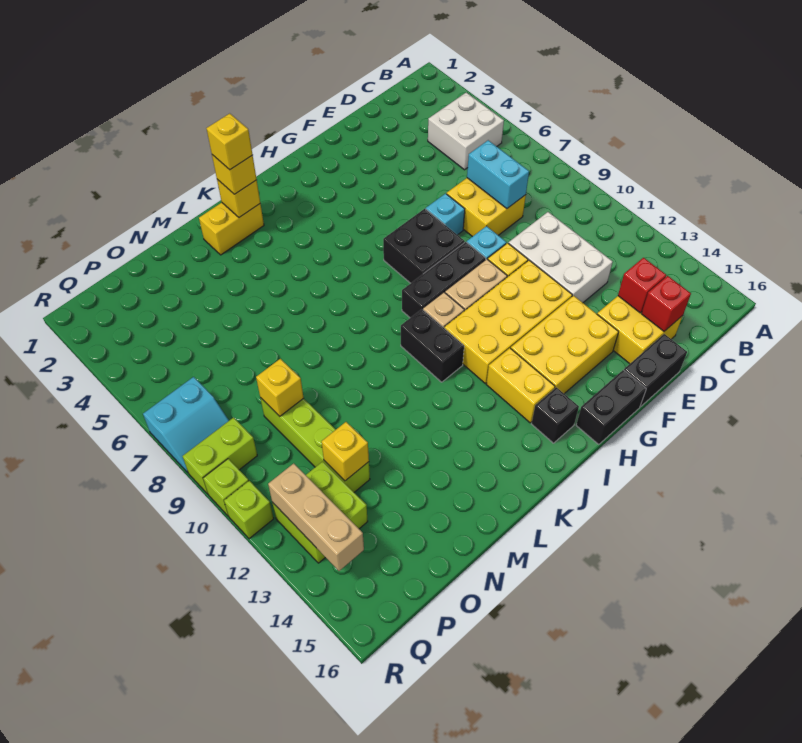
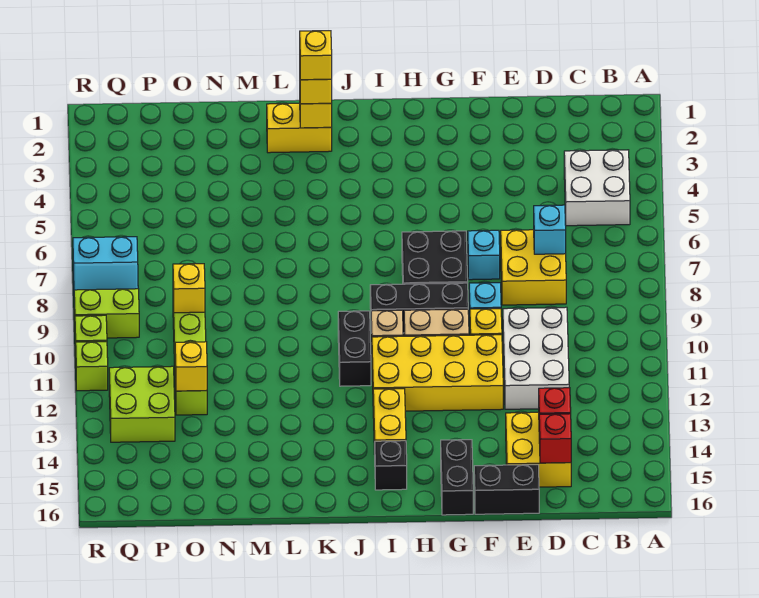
cyan 1x2 brick [467,140,529,209] -> cyan 1x1 brick [534,205,566,254]
yellow 2x3 brick [511,296,619,394] -> none
black 1x2 brick [576,370,646,445] -> black 1x2 brick turned to [441,440,473,515]
tan 1x3 brick [268,463,364,571] -> none

